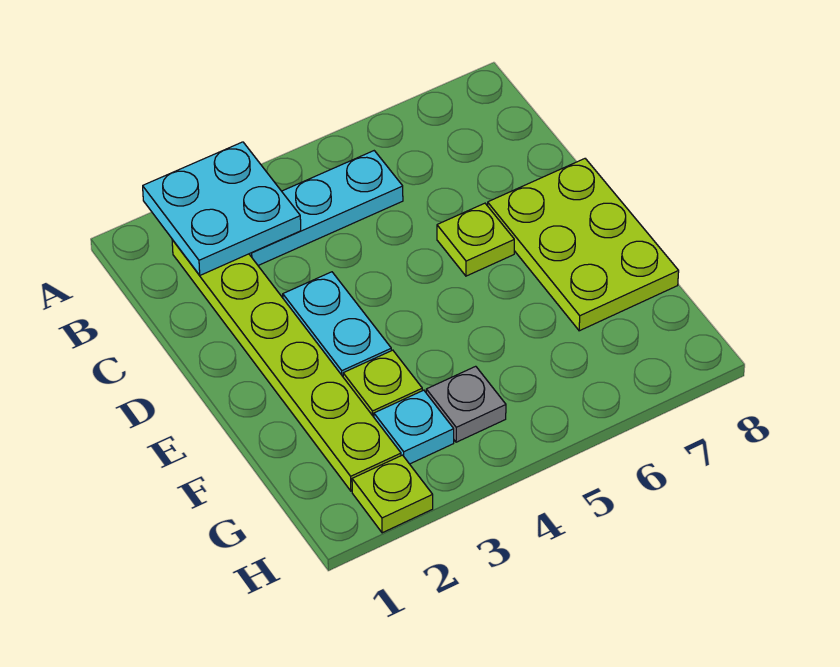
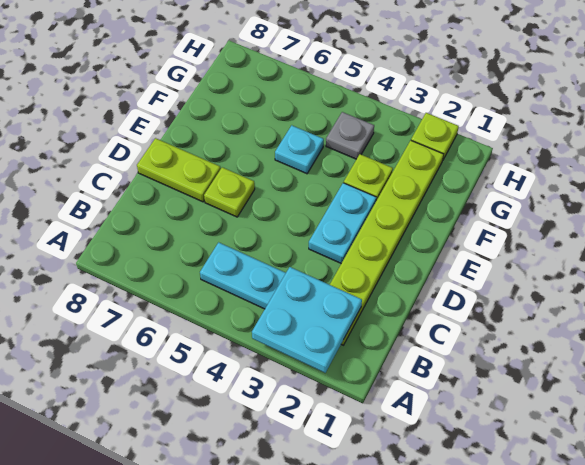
lime 2x3 plate [488,159,679,331] -> lime 1x2 plate [137,138,221,202]
cyan 1x1 plate [374,390,454,464] -> cyan 1x1 plate moved to [275,125,324,174]

